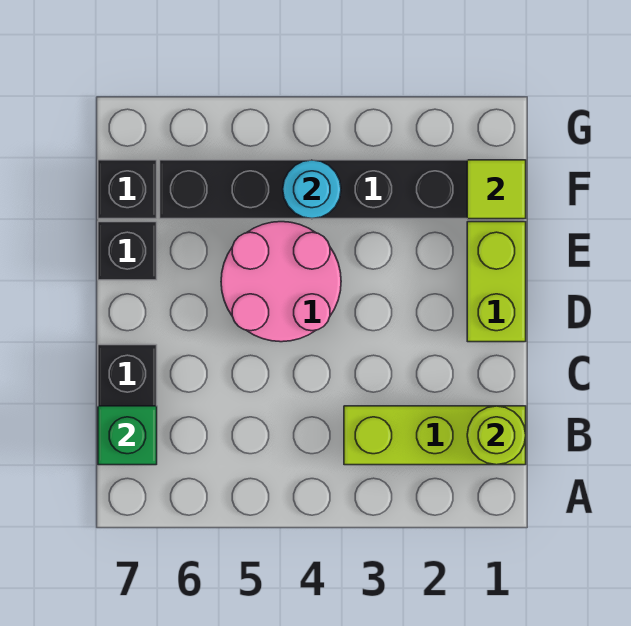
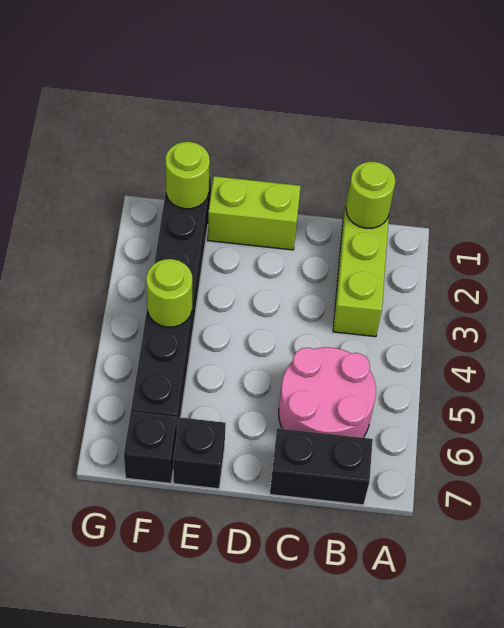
green 1x1 brick [98,406,157,465] -> none
pink 2x2 round brick [221,222,341,342] -> pink 2x2 round brick moved to [279,347,376,438]
lime 1x1 tile [467,160,526,219] -> lime 1x1 round brick [165,142,210,209]
cyan 1x1 round brick [283,160,341,219] -> lime 1x1 round brick [146,259,192,327]

